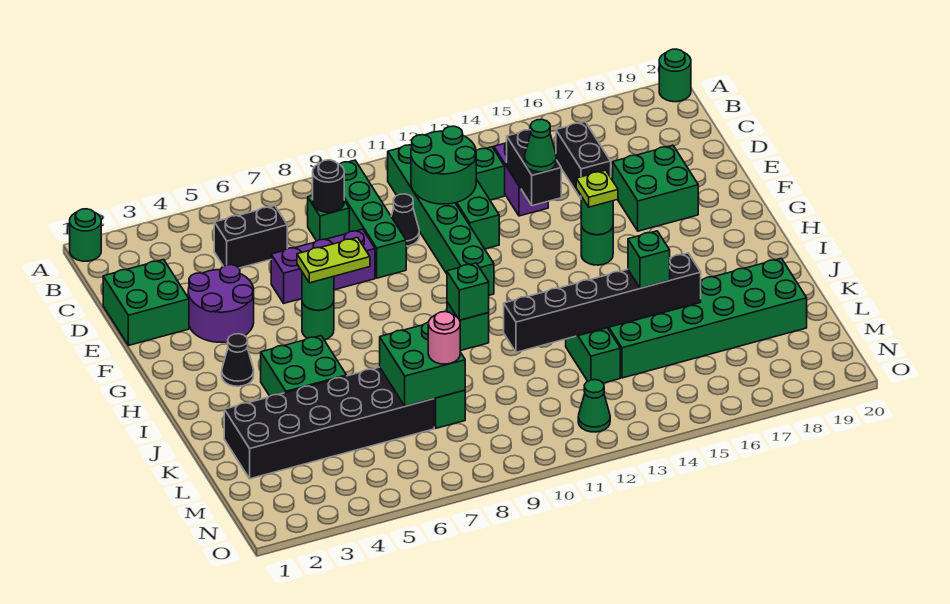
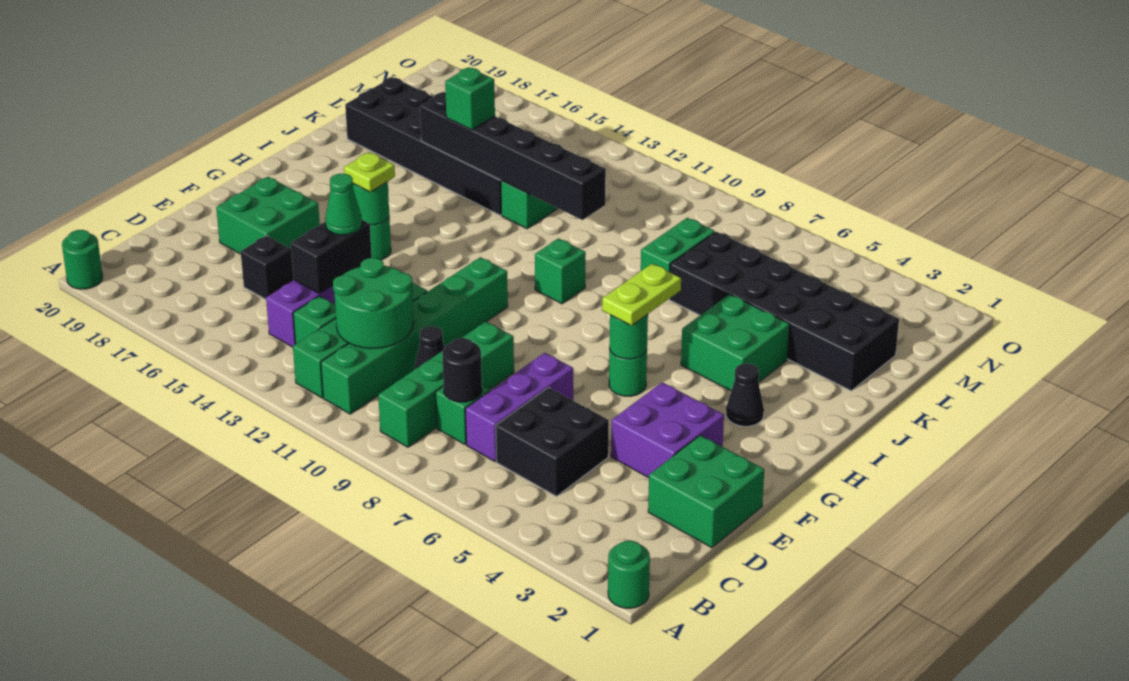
black 1x2 brick [214,206,287,268] -> black 2x2 brick [496,388,609,496]
black 1x2 brick [556,122,611,199] -> black 1x1 brick [241,236,294,299]
purple 2x2 round brick [188,265,254,342] -> purple 2x2 brick [611,382,724,478]
purple 1x3 brick [271,229,375,303] -> purple 1x3 brick turned to [465,353,573,462]
lime 1x2 plate [297,238,370,283] -> lime 1x2 plate turned to [602,264,681,326]
green 1x1 brick [447,263,489,320] -> none
green 2x2 brick [380,322,465,406] -> none
green 2x6 brick [608,258,807,378] -> black 2x6 brick [345,77,501,215]
pink 1x1 round brick [428,312,460,364] -> none
green 1x1 cone [578,380,610,432] -> none

